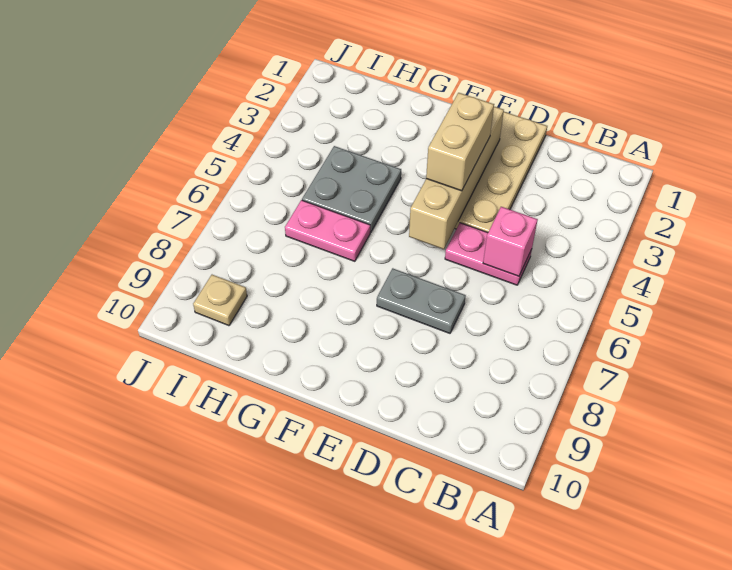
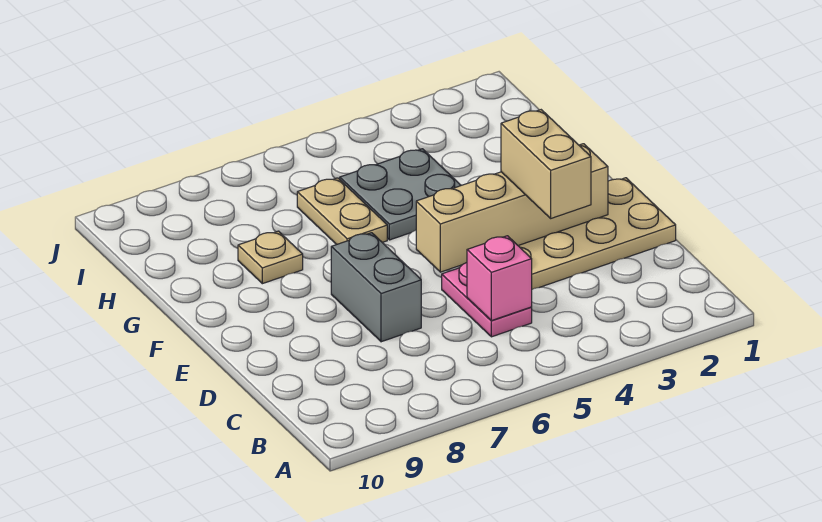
grey 1x2 plate [377,268,466,333] -> grey 1x2 brick [331,233,421,342]
tan 1x2 brick [426,93,494,191] -> tan 1x2 brick turned to [501,110,591,218]
pink 1x2 plate [285,200,370,261] -> tan 1x2 plate [297,178,387,245]
tan 1x1 plate [193,275,247,326] -> tan 1x1 plate moved to [238,231,303,284]

